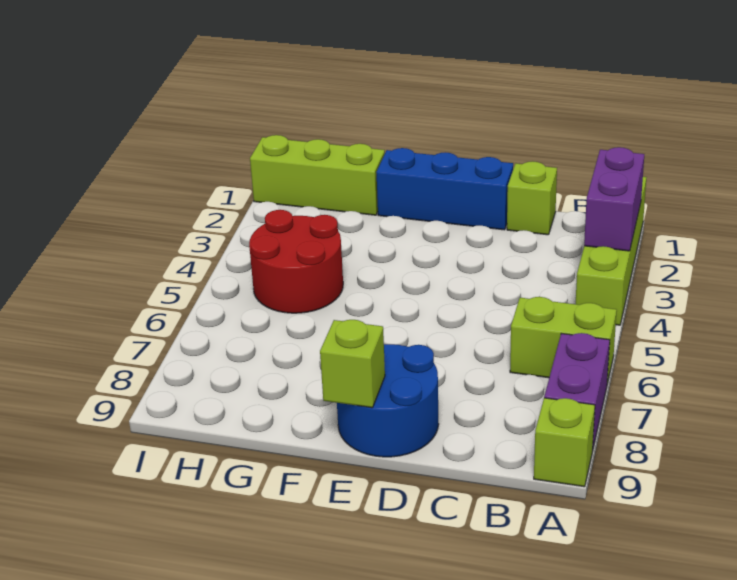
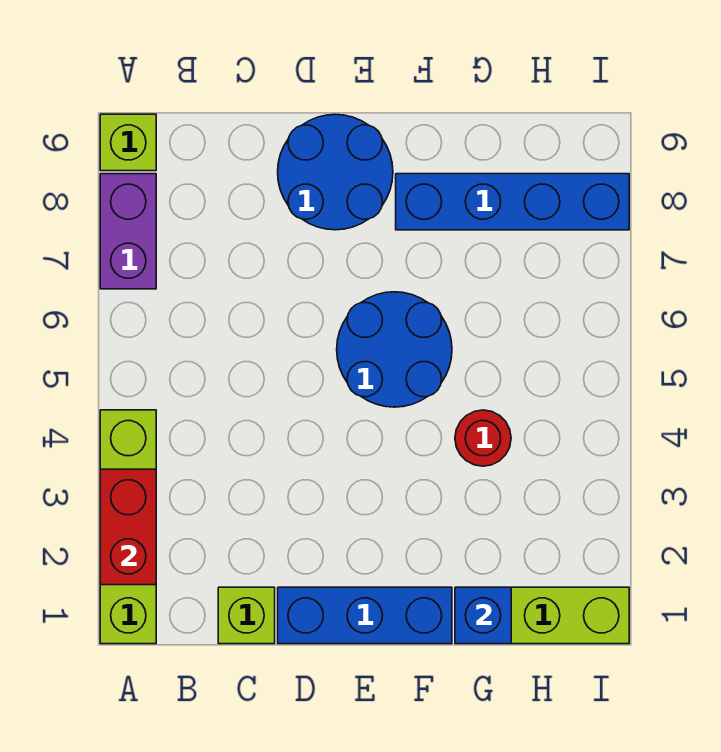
purple 1x2 brick [584,147,644,251] -> red 1x2 brick [100,469,156,585]
lime 1x2 brick [510,297,617,383] -> none
none -> blue 2x2 round brick [337,292,452,407]
lime 1x1 brick [320,320,385,408] -> none
none -> blue 1x4 brick [396,174,629,230]
none -> blue 1x1 brick [455,587,511,644]
red 2x2 round brick [249,210,343,313] -> red 1x1 round brick [455,410,511,466]

